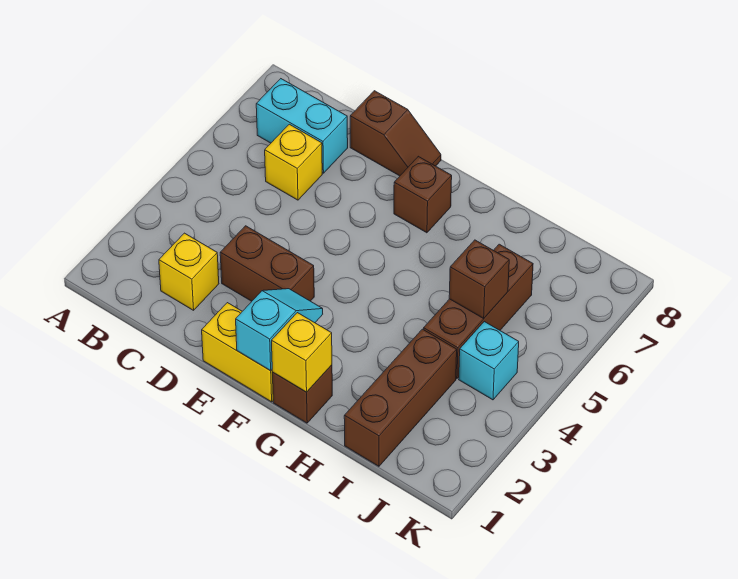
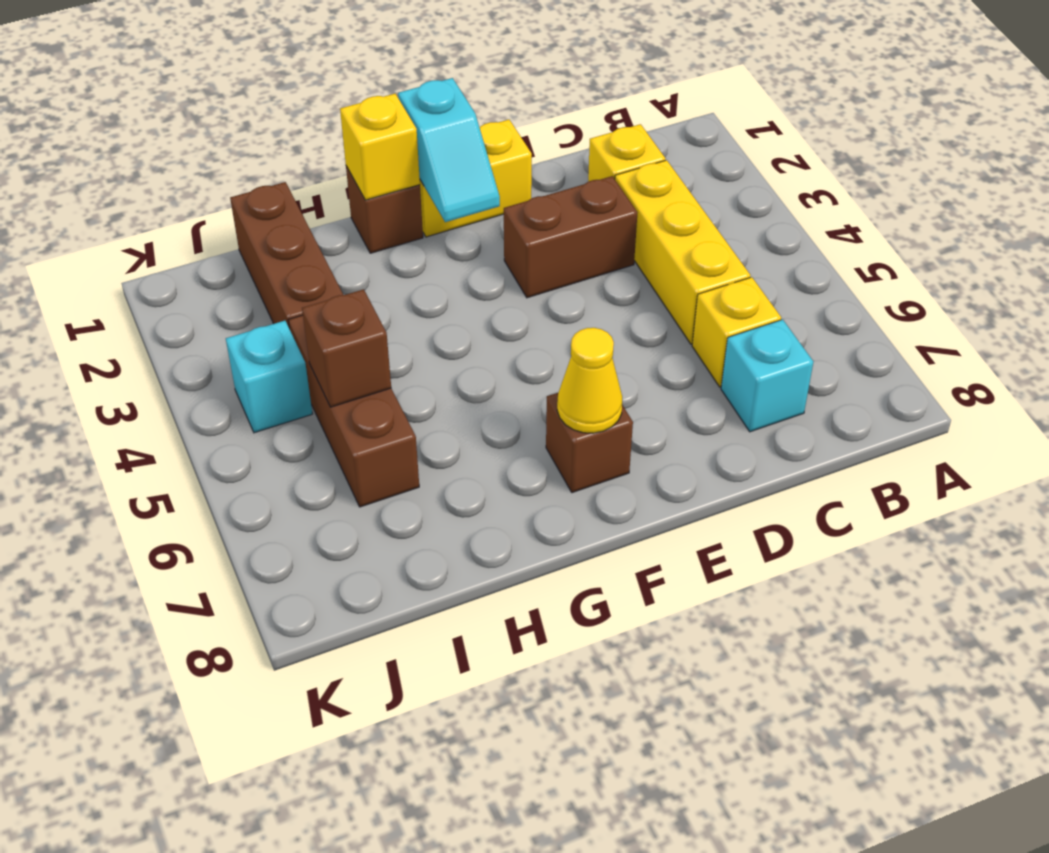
cyan 1x2 brick [256,79,348,173] -> cyan 1x1 brick [721,320,813,432]
none -> yellow 1x3 brick [615,160,750,344]
brown 1x2 slope [350,91,441,176] -> none
none -> yellow 1x1 cone [557,328,622,433]

